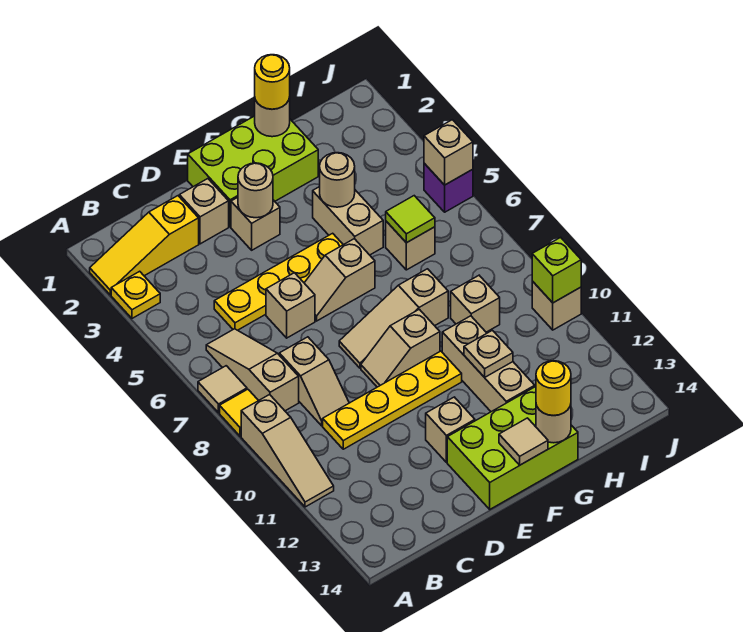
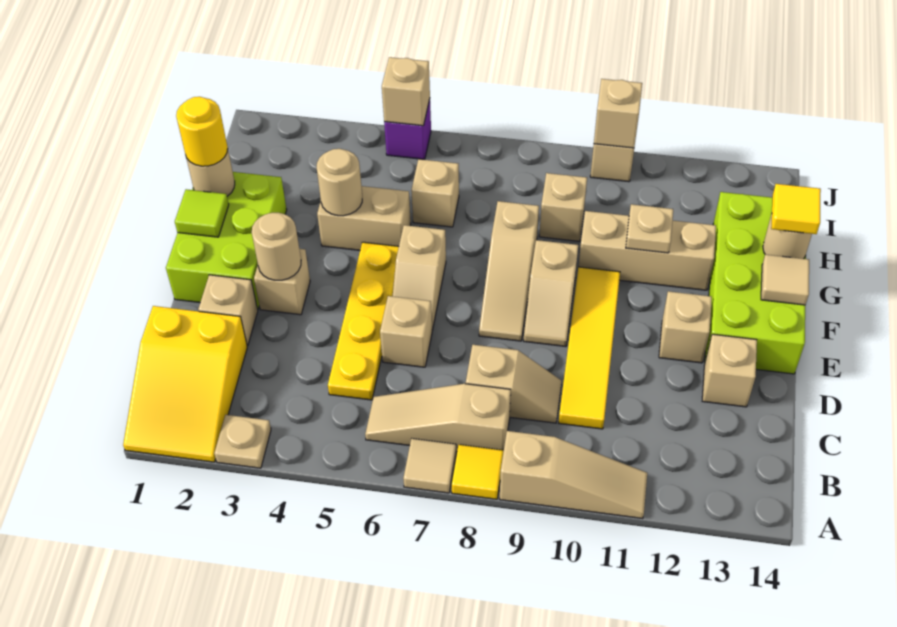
yellow 1x3 slope [90,196,199,295] -> yellow 2x3 slope [123,306,247,462]
yellow 1x1 plate [111,271,160,318] -> tan 1x1 plate [214,415,271,468]
yellow 1x4 plate [323,351,462,449] -> yellow 1x4 tile [559,267,620,429]
none -> tan 1x1 brick [702,334,757,407]
lime 2x3 brick [447,387,578,509] -> lime 2x4 brick [705,192,806,374]
yellow 1x1 round brick [536,361,571,416] -> yellow 1x1 tile [771,184,821,234]
lime 1x1 tile [386,196,435,243] -> lime 1x1 tile moved to [175,189,229,237]
lime 1x1 brick [532,237,581,303] -> tan 1x1 brick [594,79,642,148]

